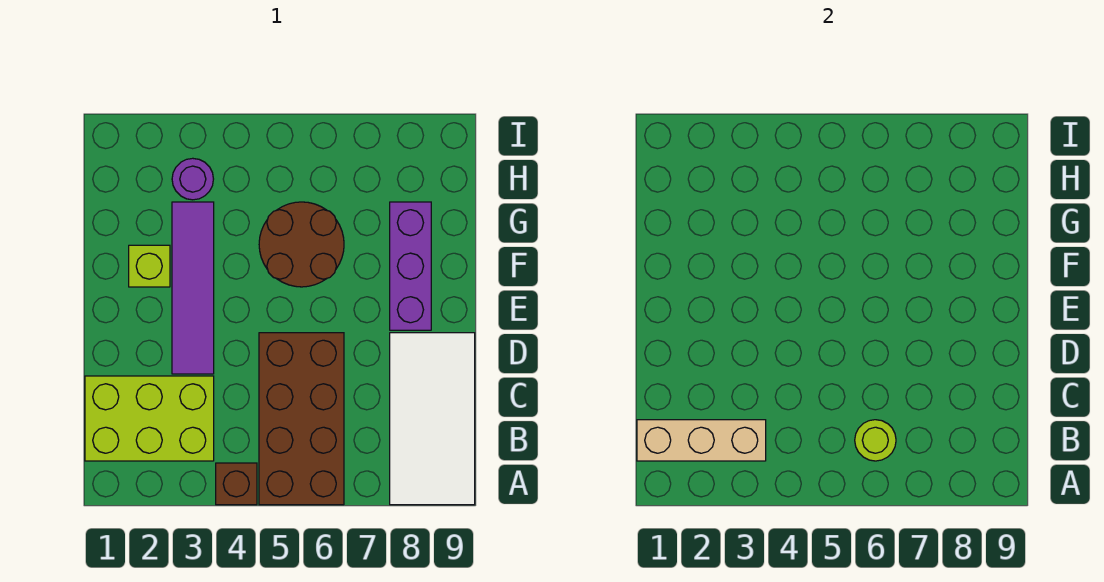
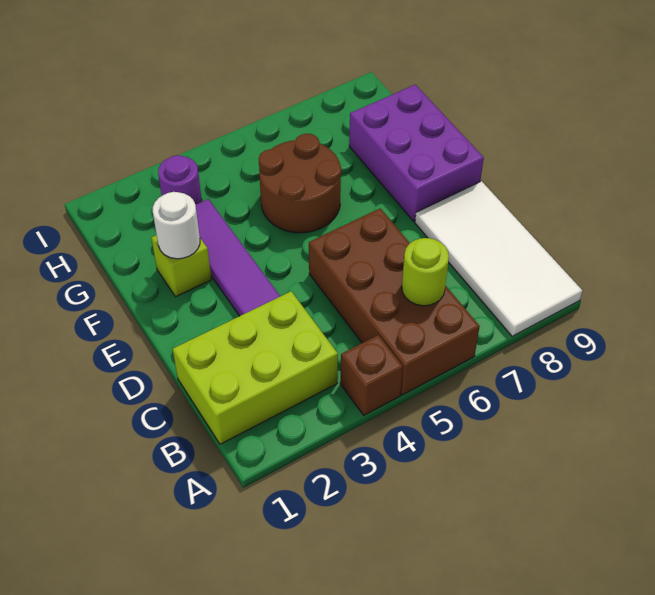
tan 1x3 brick [637,420,766,461] -> none
purple 1x3 brick [390,202,431,330] -> purple 2x3 brick [349,85,484,221]
none -> white 1x1 round brick [153,192,200,259]

